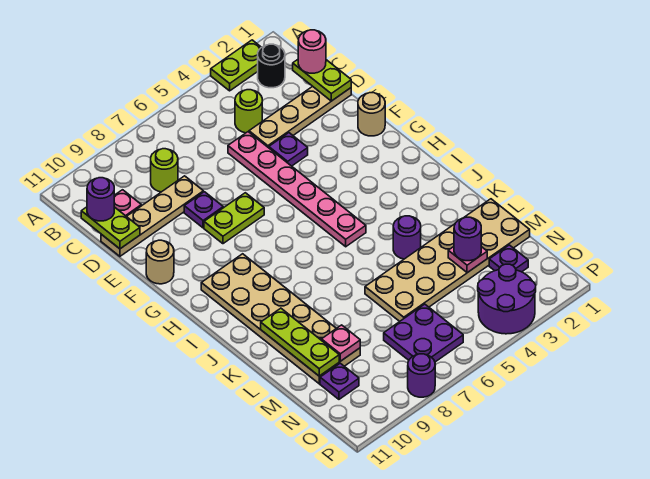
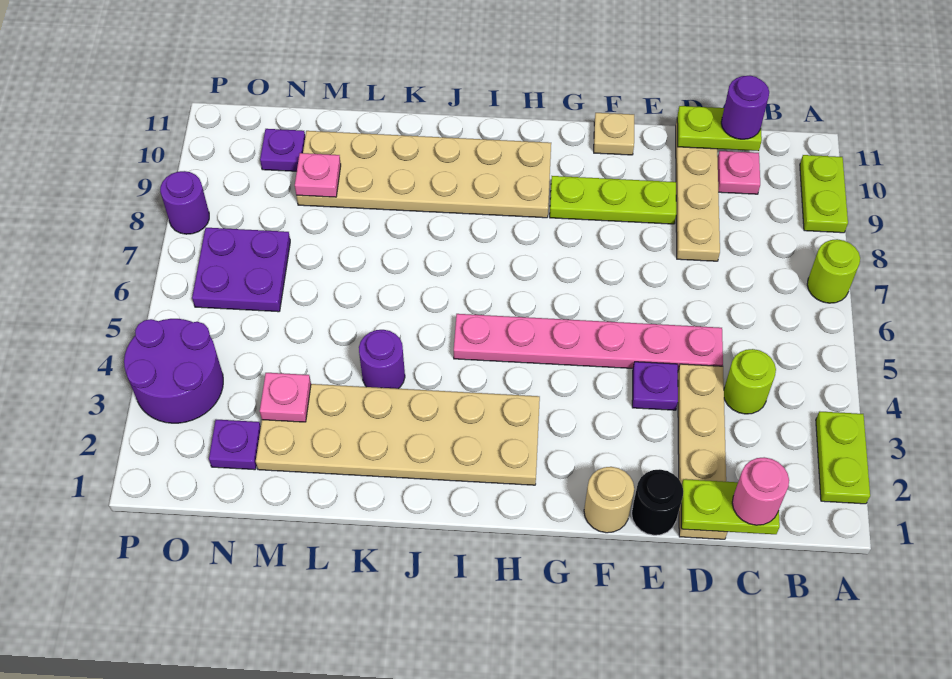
black 1x1 round brick [258,44,285,88] -> black 1x1 round brick moved to [632,469,683,535]
lime 1x1 round brick [151,149,178,192] -> lime 1x1 round brick moved to [807,239,860,303]
purple 1x1 plate [184,192,223,228] -> none
lime 1x2 plate [204,193,264,244] -> lime 1x2 plate moved to [800,155,848,233]
tan 1x1 round brick [146,240,174,284] -> tan 1x1 plate [594,113,634,155]
lime 1x3 plate [261,308,339,376] -> lime 1x3 plate moved to [550,176,676,224]
tan 2x6 plate [365,199,530,321] -> tan 2x6 plate turned to [256,384,540,485]
purple 1x1 round brick [454,217,481,261] -> none

